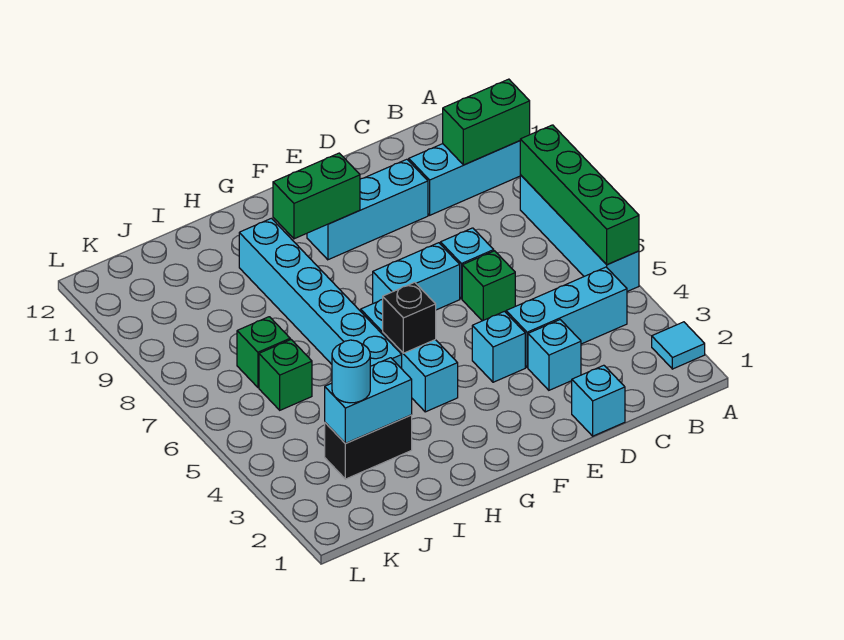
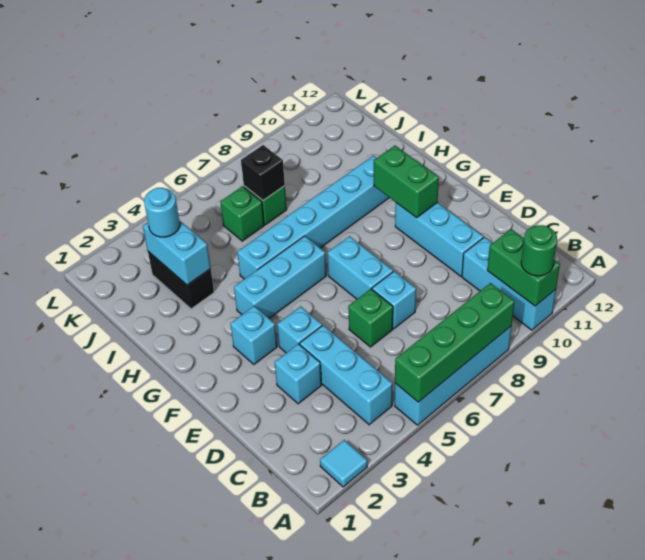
none -> green 1x1 round brick [521,225,557,276]
cyan 1x1 brick [572,365,625,436] -> cyan 1x1 brick moved to [231,306,277,364]
black 1x1 brick [383,282,436,353] -> black 1x1 brick moved to [241,145,285,200]

